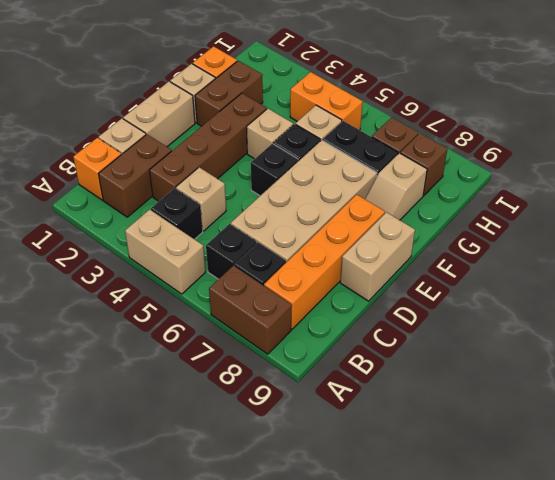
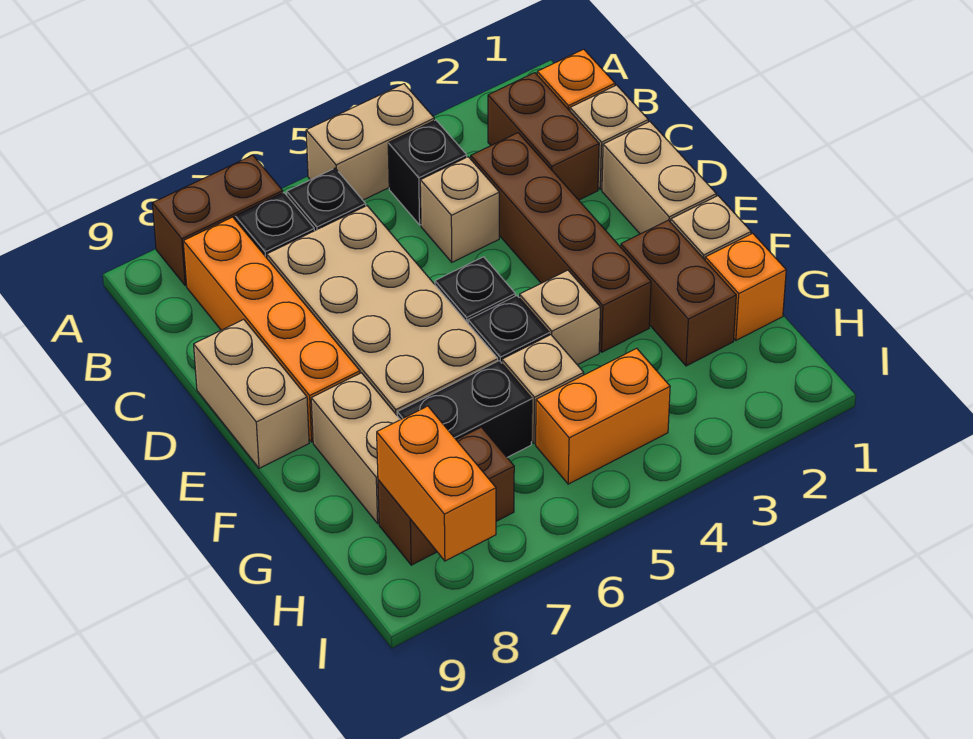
tan 1x2 slope [365,153,427,220] -> tan 1x2 brick [311,373,400,523]
none -> orange 1x2 brick [377,406,496,561]

